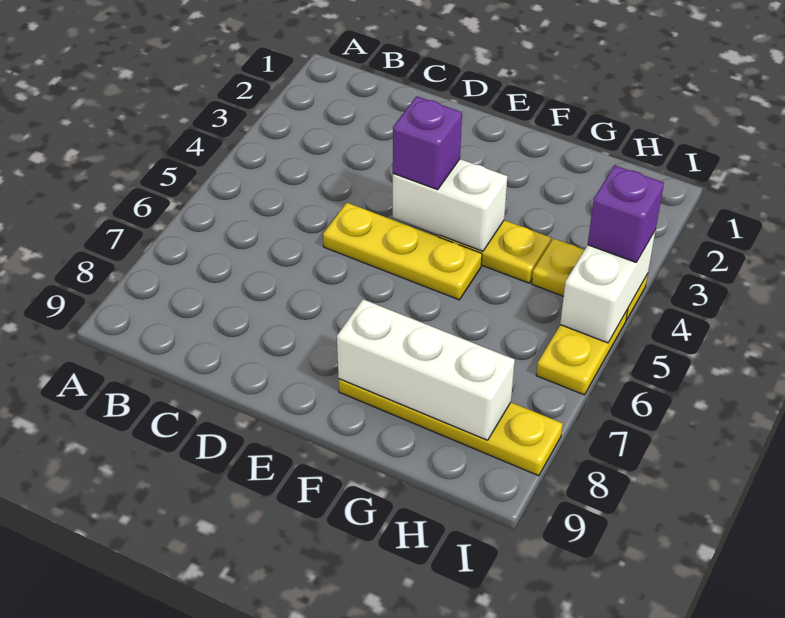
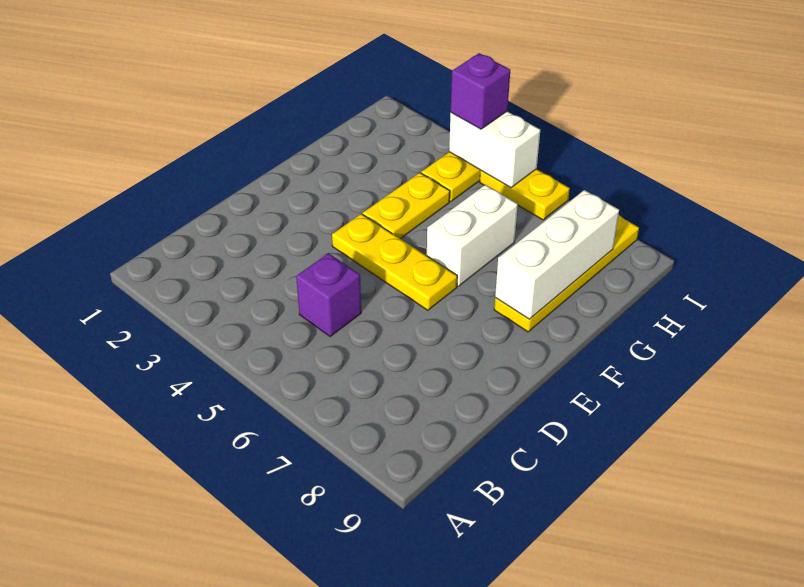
yellow 1x3 plate [323,203,482,300] -> yellow 1x3 plate turned to [332,214,457,310]
white 1x2 brick [393,159,507,251] -> white 1x2 brick moved to [427,185,518,286]
purple 1x1 brick [393,96,462,190] -> purple 1x1 brick moved to [296,253,361,336]

